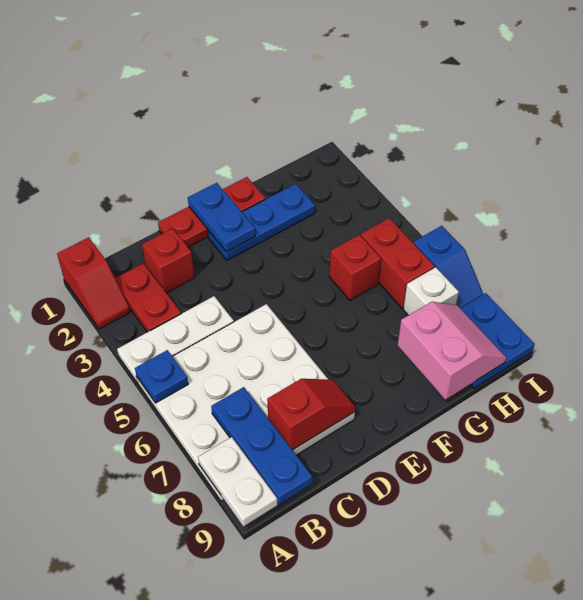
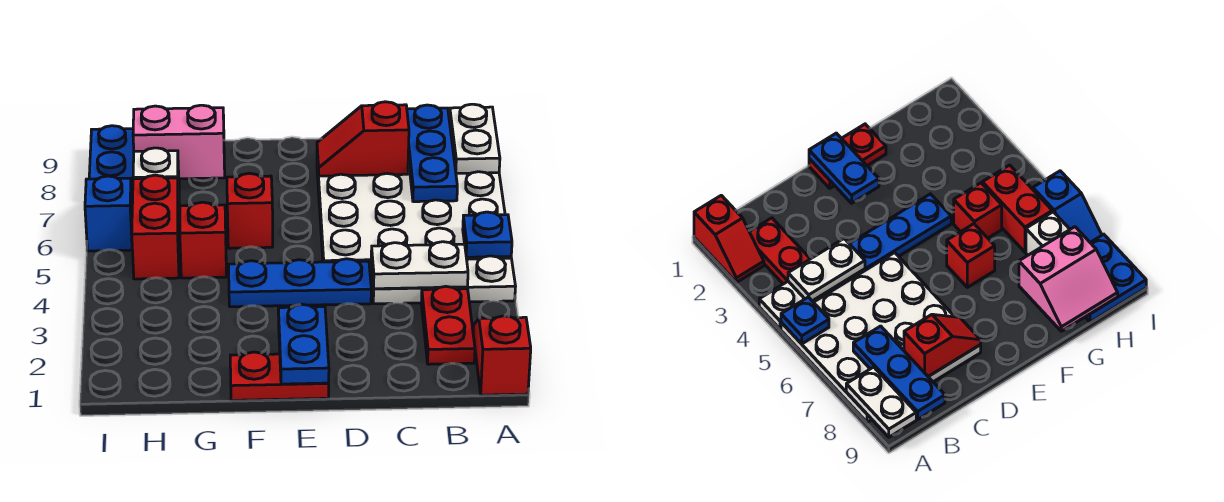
none -> white 1x2 plate [371,242,468,289]
red 1x1 brick [142,228,194,293] -> red 1x1 brick moved to [227,173,273,248]
red 1x3 plate [158,177,266,247] -> red 1x2 plate [230,352,329,400]
blue 1x3 plate [208,184,315,260] -> blue 1x3 plate moved to [229,259,371,307]
pink 2x2 slope [398,302,506,400] -> pink 2x2 slope turned to [133,105,225,179]

